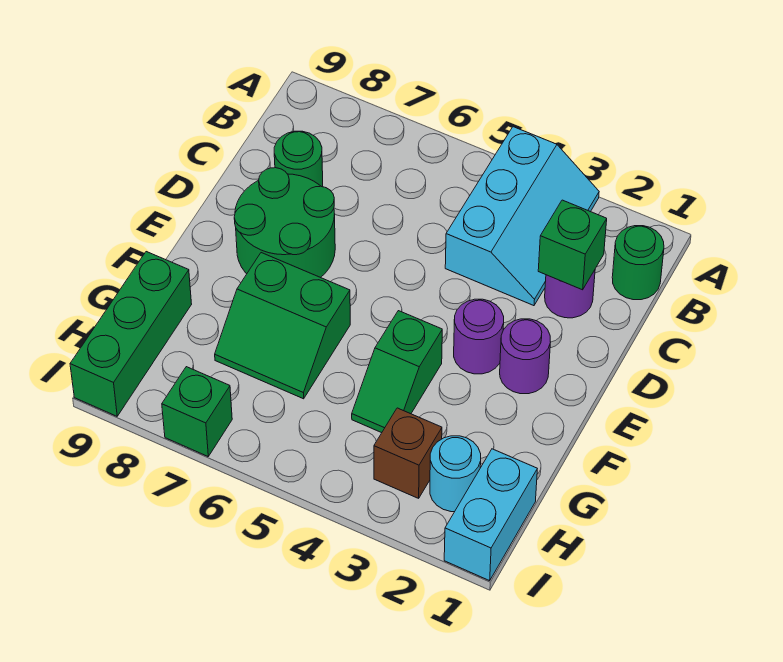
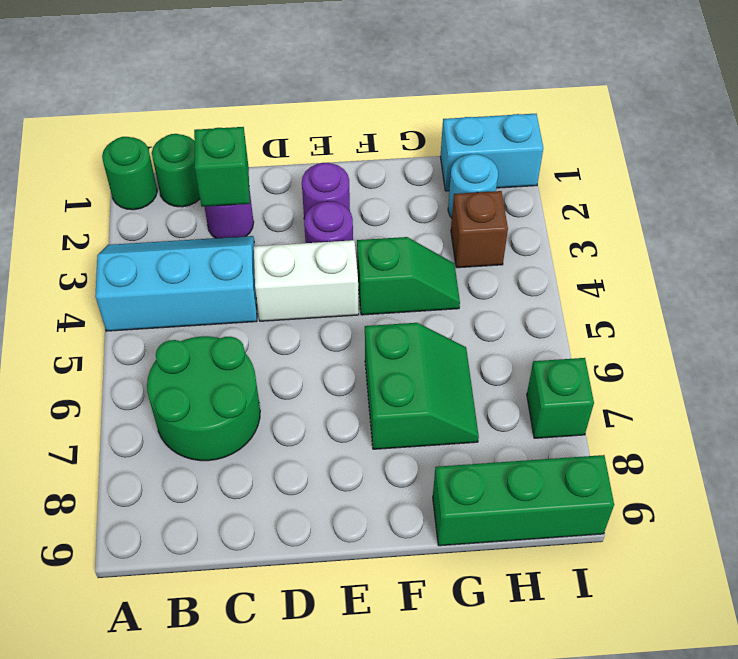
green 1x1 round brick [274,131,323,187] -> green 1x1 round brick moved to [102,137,157,210]
none -> white 1x2 brick [254,240,359,321]
green 2x2 round brick [234,168,335,278] -> green 2x2 round brick moved to [147,336,260,461]

